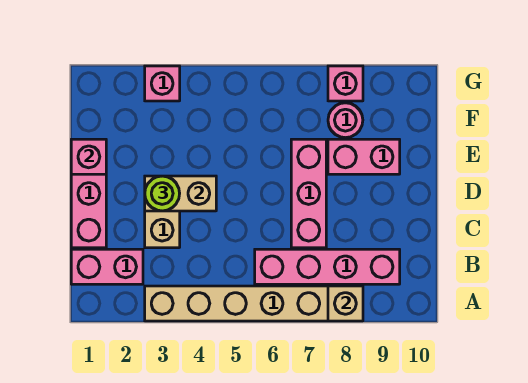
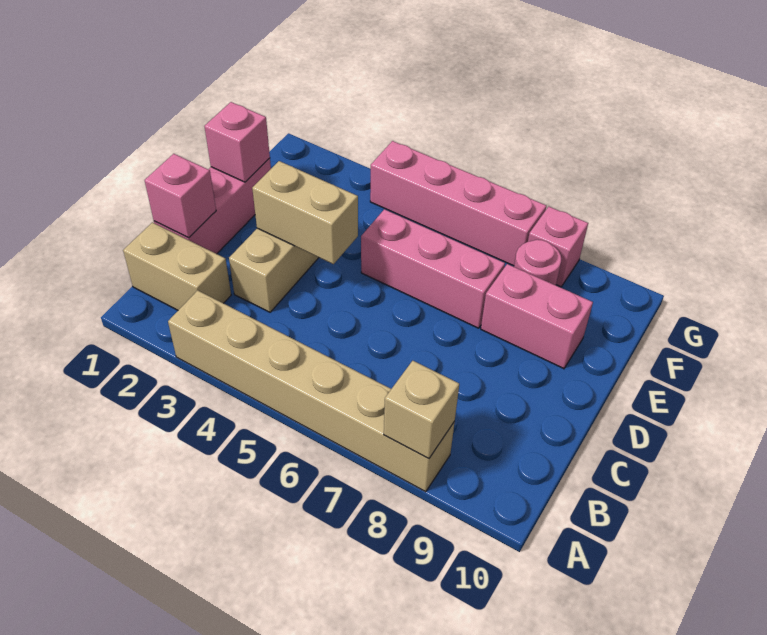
pink 1x2 brick [71,249,143,284] -> tan 1x2 brick [123,222,231,310]
pink 1x4 brick [255,249,400,284] -> pink 1x4 brick moved to [370,141,546,266]
pink 1x3 brick [291,139,326,248] -> pink 1x3 brick turned to [361,209,505,328]
lime 1x1 round brick [145,176,180,211] -> none
pink 1x1 brick [145,66,180,101] -> pink 1x1 brick moved to [145,154,216,238]

